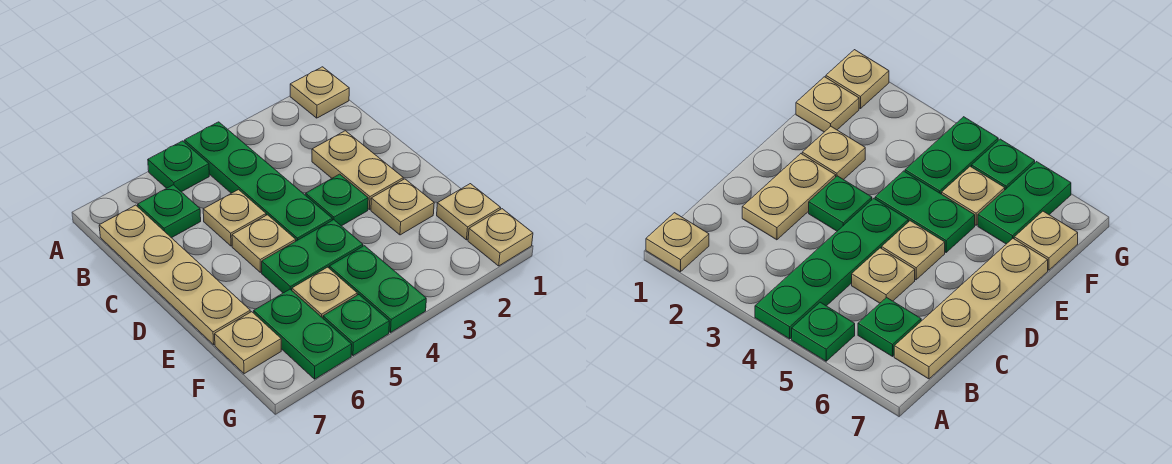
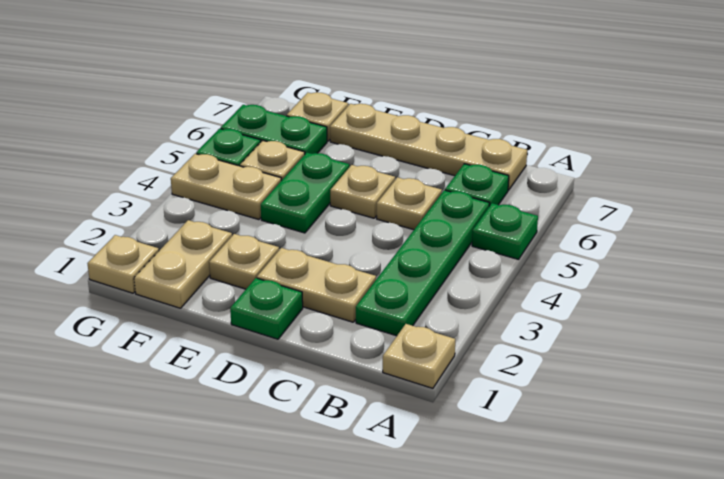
green 1x4 plate [184,122,332,241] -> green 1x4 plate turned to [356,190,489,336]
green 1x1 plate [306,174,368,226] -> green 1x1 plate moved to [230,278,303,339]
tan 1x1 plate [437,184,500,240] -> tan 1x2 plate [134,220,232,308]
green 1x2 plate [329,246,426,332] -> tan 1x2 plate [171,154,281,220]

